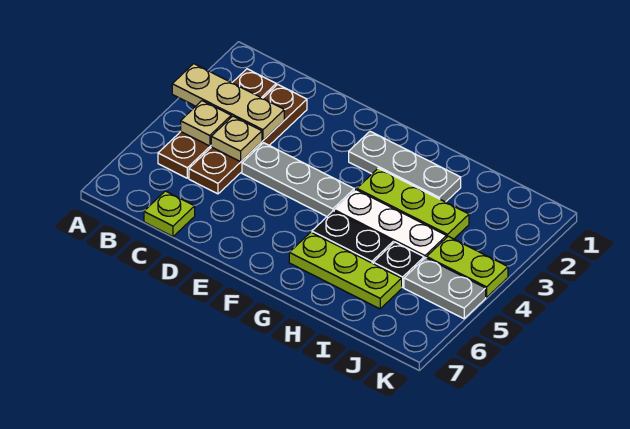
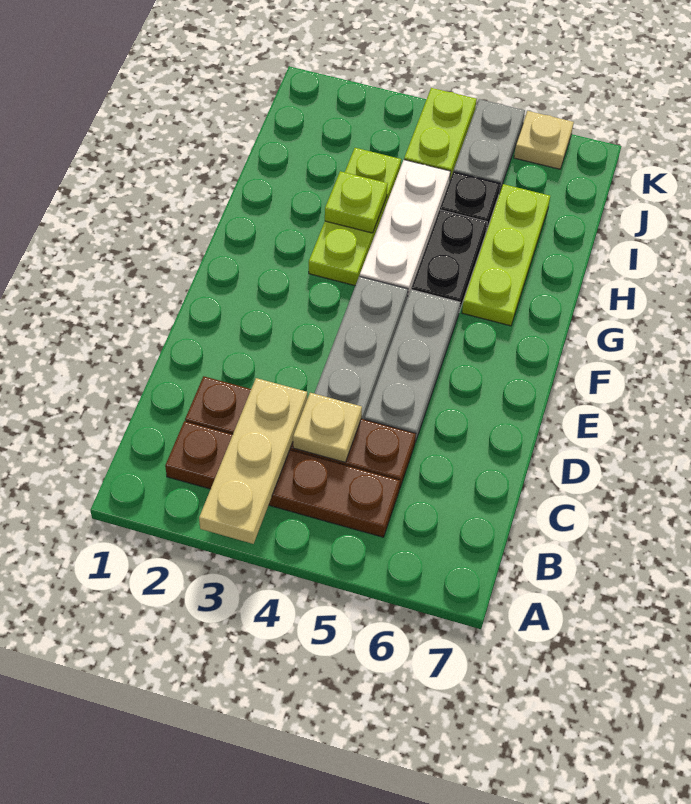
tan 1x1 plate [181,101,231,146] -> tan 1x1 plate moved to [514,111,574,169]
lime 1x1 plate [144,191,195,237] -> lime 1x1 plate moved to [325,171,388,233]
grey 1x3 plate [349,131,461,202] -> grey 1x3 plate moved to [365,290,460,442]

